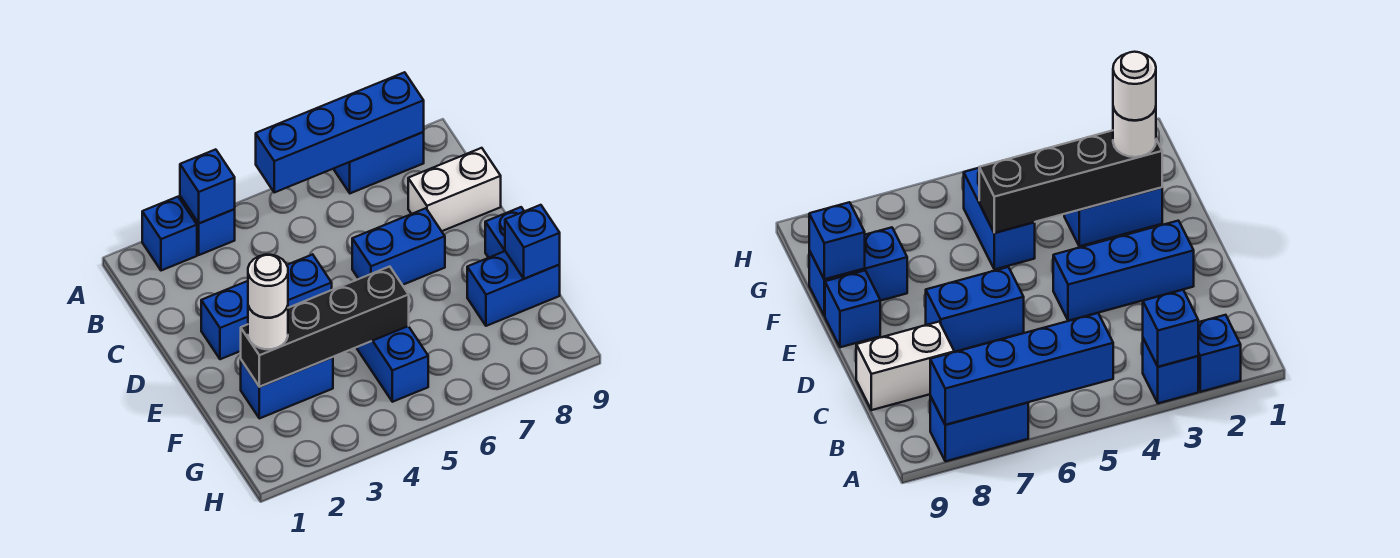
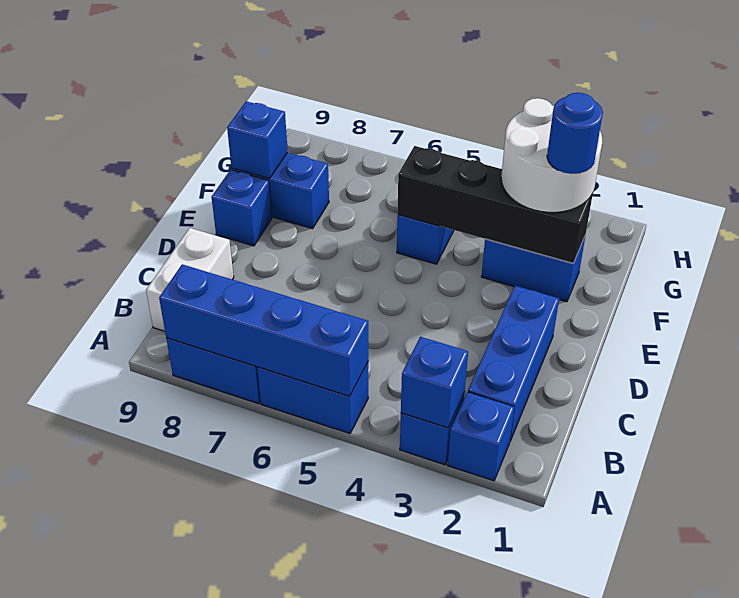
white 1x2 brick [408,148,501,231] -> white 1x2 brick turned to [146,228,234,331]
blue 1x3 brick [201,254,332,359] -> blue 1x3 brick turned to [468,286,559,441]
blue 1x2 brick [352,208,445,285] -> blue 1x2 brick moved to [257,362,368,433]
white 1x1 round brick [248,306,288,349] -> white 2x2 round brick [501,98,602,212]
white 1x1 round brick [248,255,288,318] -> blue 1x1 round brick [547,93,603,174]

